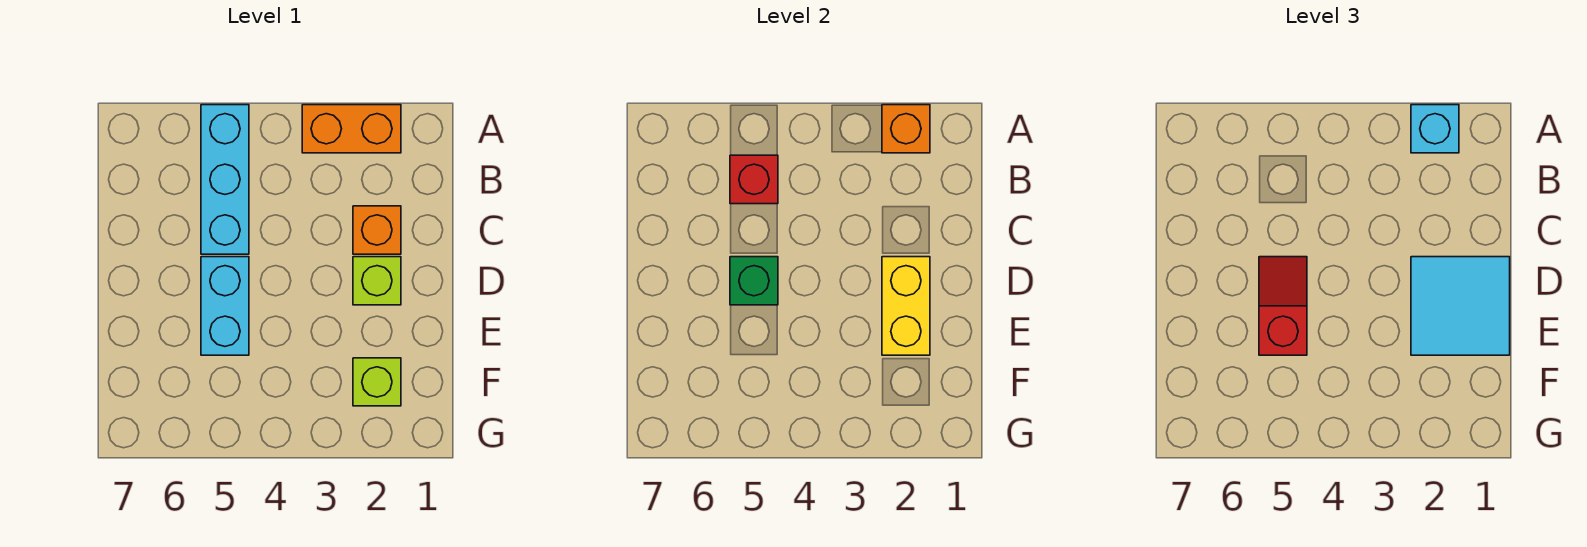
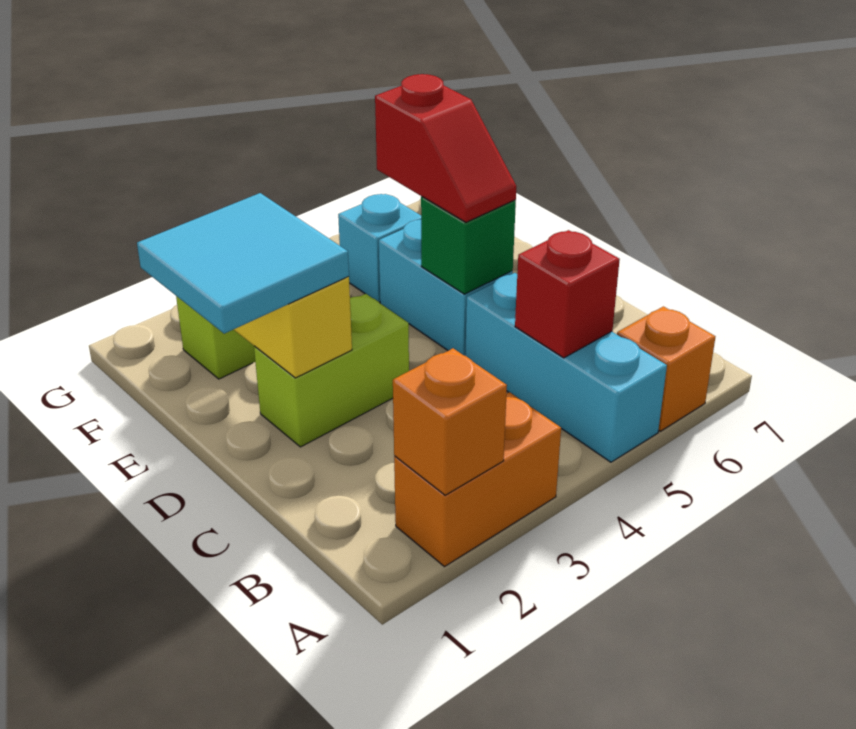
cyan 1x1 brick [1411,105,1459,153] -> cyan 1x1 brick moved to [338,194,421,302]
orange 1x1 brick [353,206,401,254] -> orange 1x1 brick moved to [617,306,715,431]
lime 1x1 brick [353,257,401,305] -> lime 1x2 brick [254,294,409,447]

